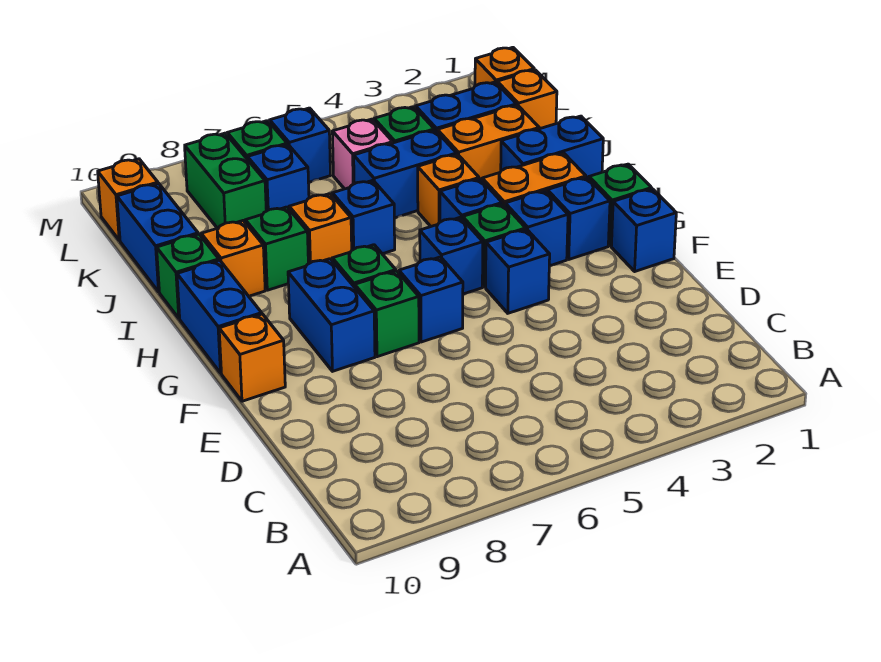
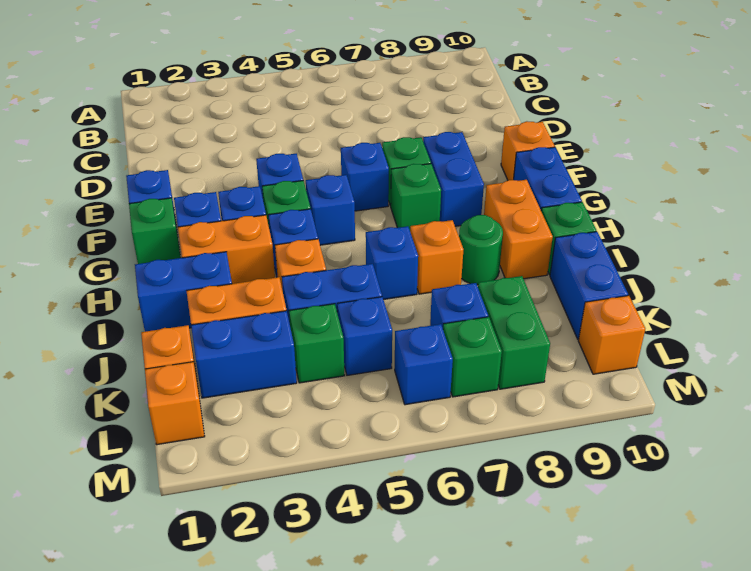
green 1x1 brick [245,207,308,290] -> green 1x1 round brick [459,215,503,285]
orange 1x1 brick [201,221,265,296] -> orange 1x2 brick [484,180,553,279]
pink 1x1 brick [332,119,393,189] -> blue 1x1 brick [337,297,392,375]

